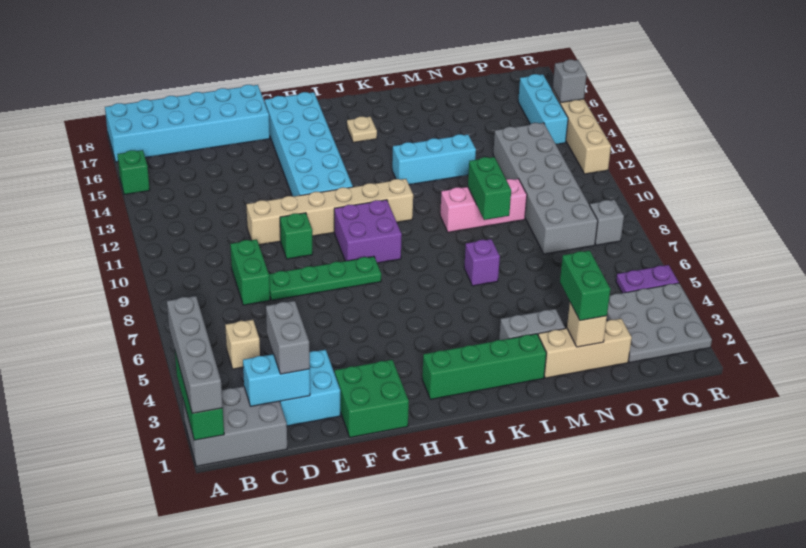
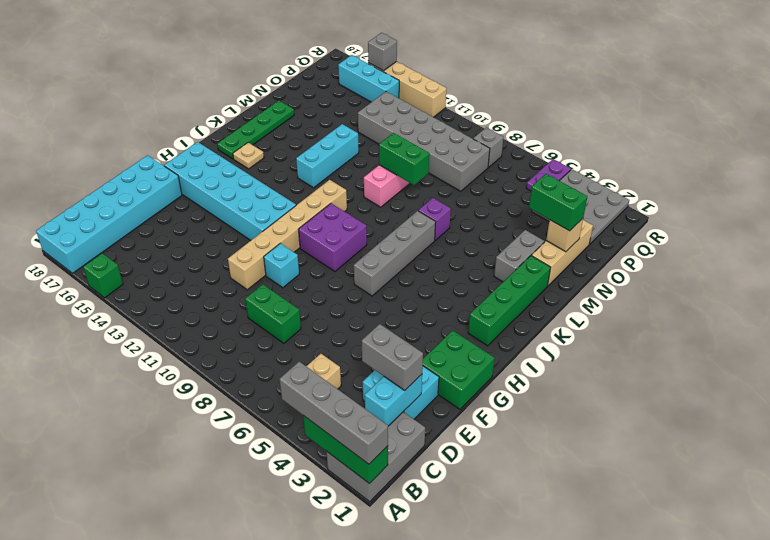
green 1x4 plate [269,256,381,300] -> green 1x4 plate moved to [217,101,294,159]
green 1x1 brick [280,213,313,259] -> cyan 1x1 brick [264,243,299,288]
none -> grey 1x4 brick [354,211,436,296]

